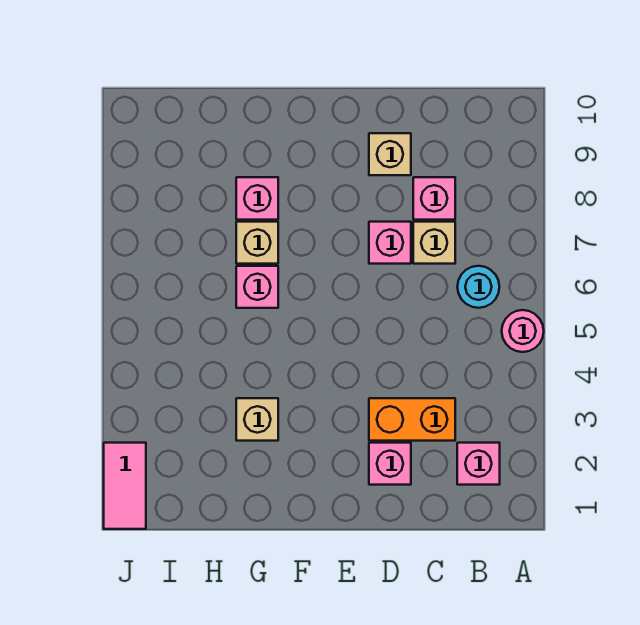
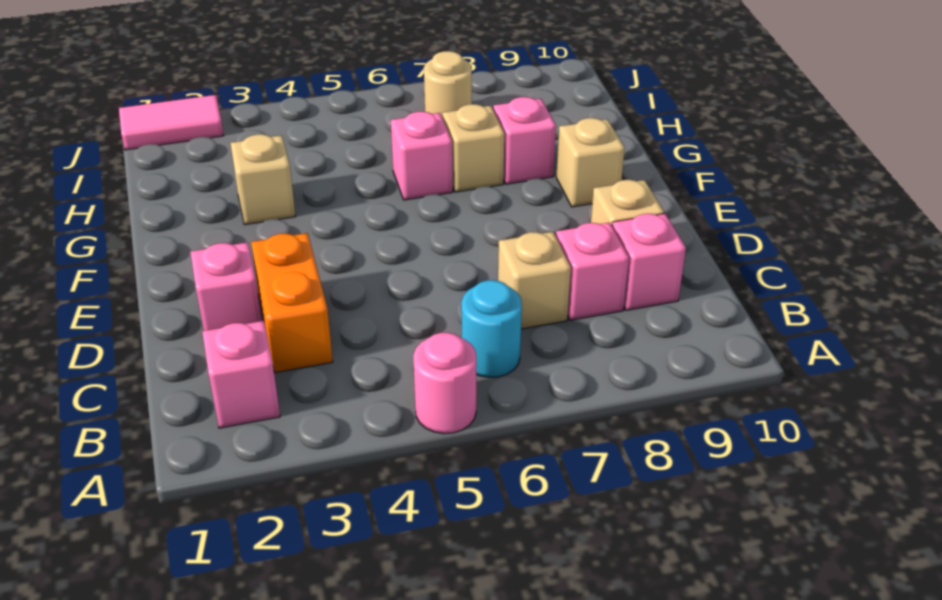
pink 1x1 brick [369,222,411,264] -> pink 1x1 brick moved to [612,214,686,310]
none -> tan 1x1 brick [556,118,625,207]
none -> tan 1x1 round brick [424,51,472,116]

